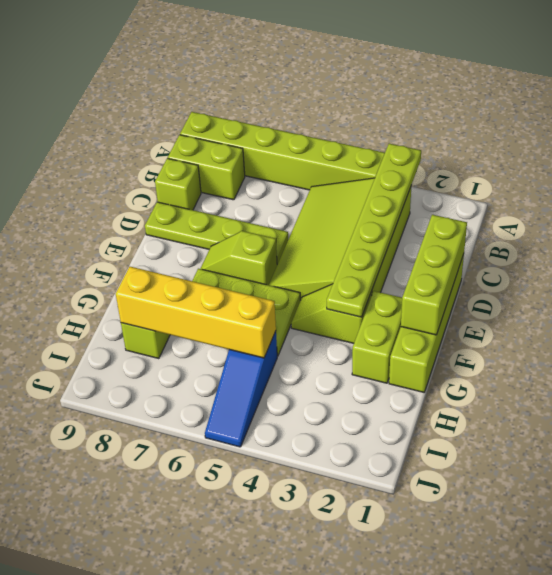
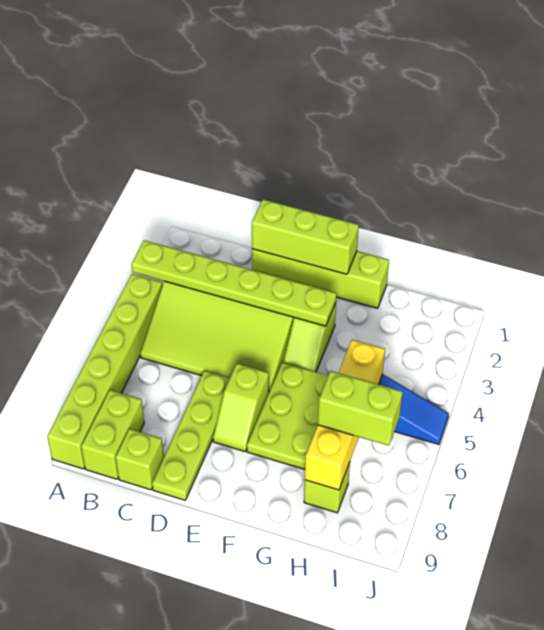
lime 1x2 brick [352,291,402,383] -> lime 1x2 brick moved to [318,371,403,446]

